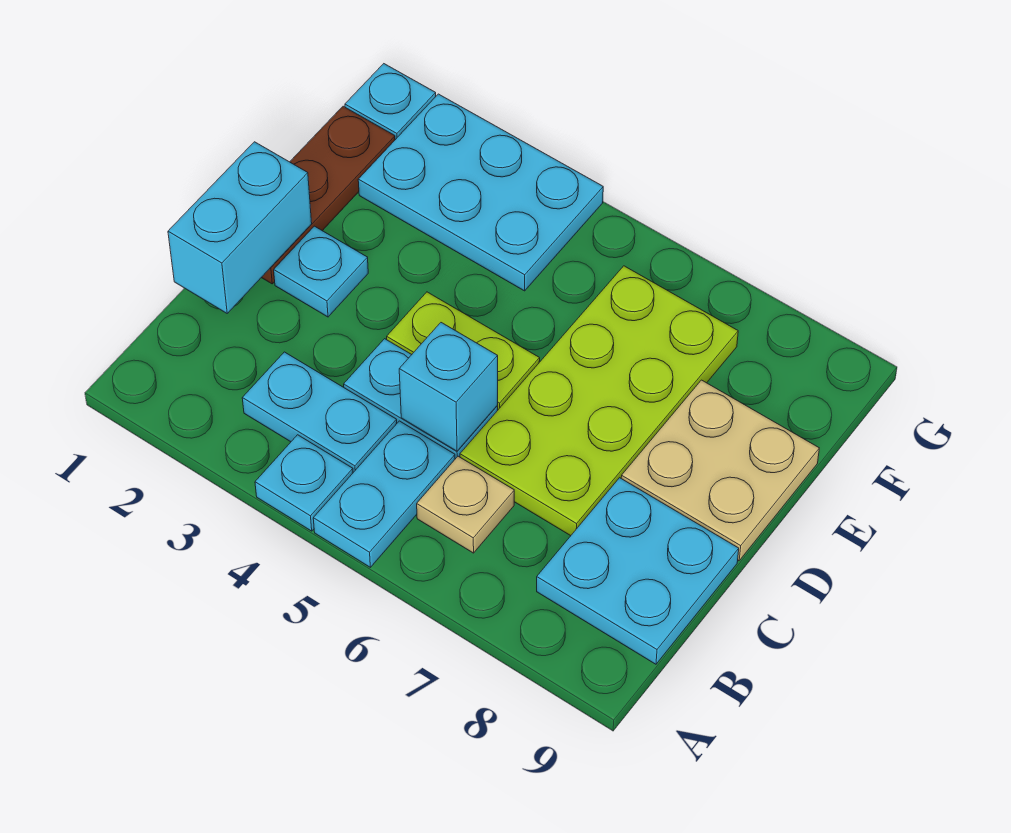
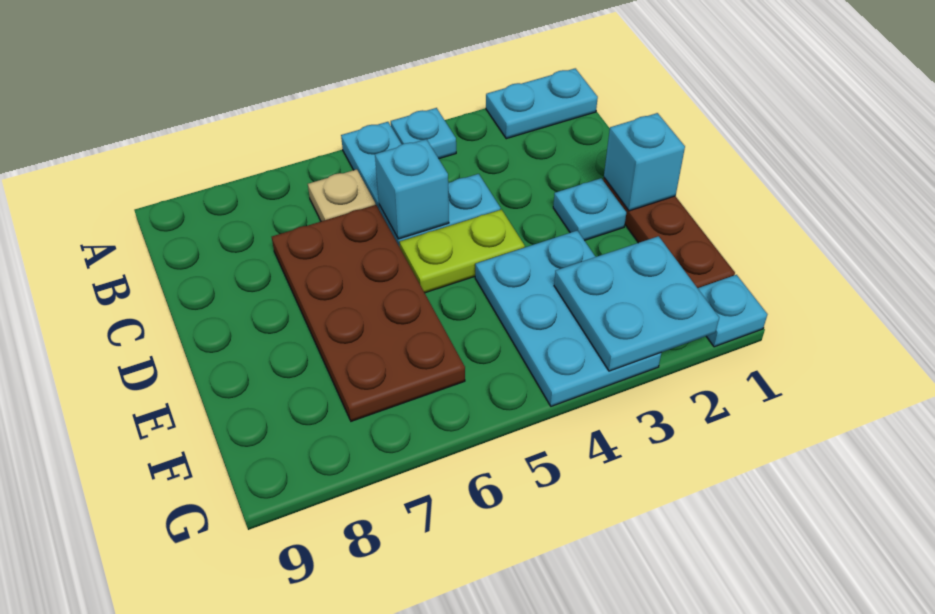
cyan 1x2 plate [242,352,397,472] -> cyan 1x2 plate moved to [486,68,598,139]
cyan 2x2 plate [537,478,739,664] -> cyan 2x2 plate moved to [554,236,719,371]
cyan 1x2 brick [168,142,312,313] -> cyan 1x1 brick [604,113,685,211]
lime 2x4 plate [460,266,738,536] -> brown 2x4 plate [272,205,465,421]
tan 2x2 plate [621,380,819,561] -> none
cyan 2x3 plate [358,94,603,291] -> cyan 2x3 plate turned to [475,231,661,406]

